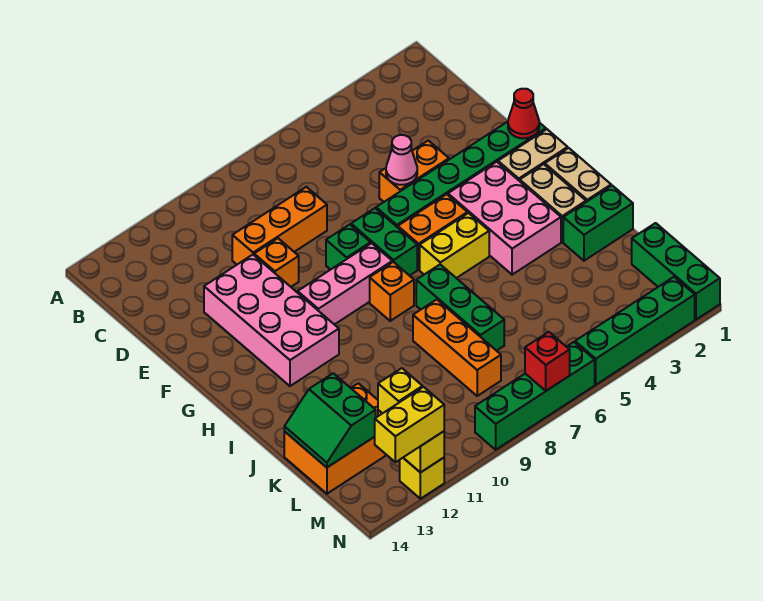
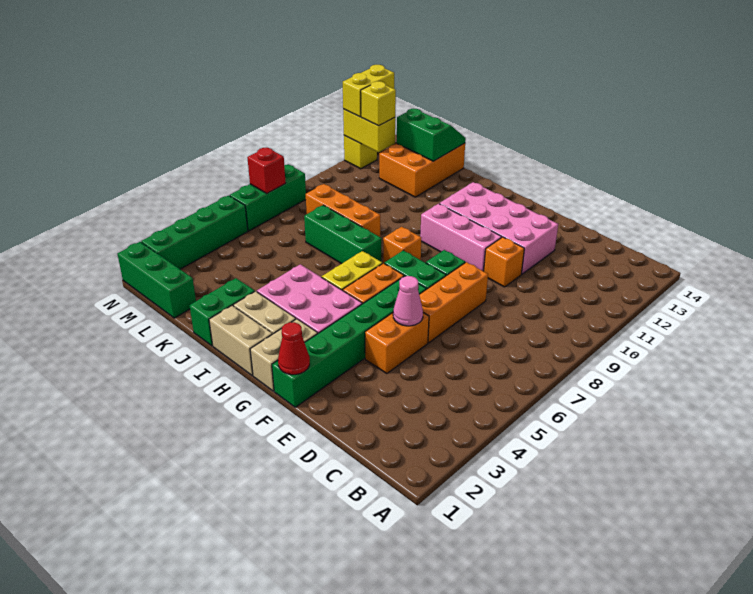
orange 1x3 brick [232,187,327,264] -> orange 1x3 brick moved to [419,262,488,343]
pink 1x3 brick [298,243,392,325] -> pink 1x3 brick turned to [420,204,502,271]
green 1x4 brick [475,342,595,450] -> green 1x3 brick [230,164,306,231]

